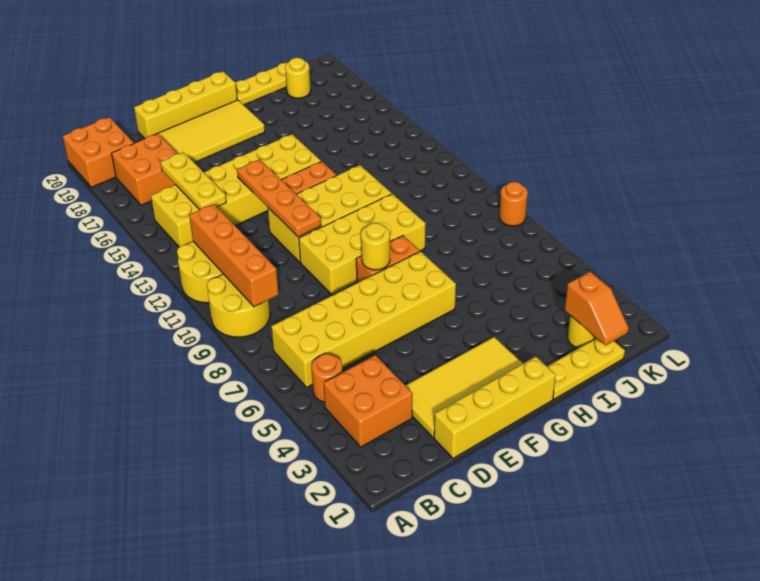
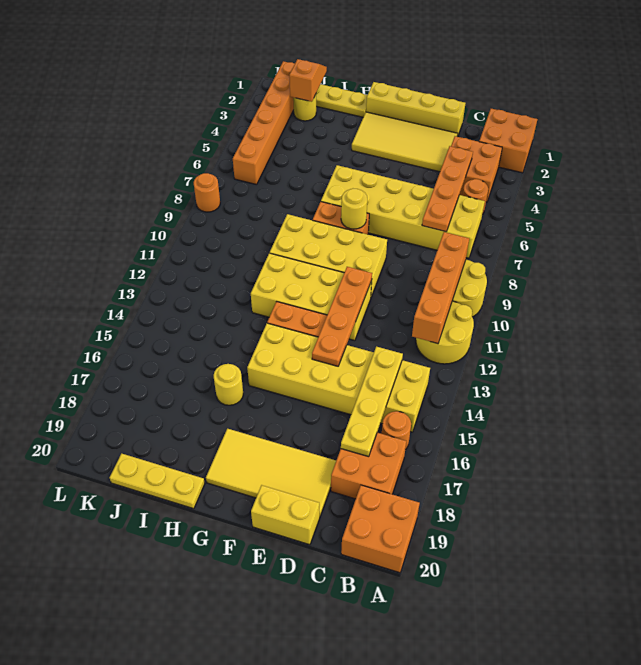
none -> orange 2x2 brick [479,109,537,173]
none -> orange 1x1 round brick [382,411,411,450]
none -> orange 1x4 plate [422,146,473,232]
yellow 1x3 plate [161,152,226,210] -> yellow 1x4 plate [341,346,403,457]
yellow 1x4 brick [134,71,237,138] -> yellow 1x2 brick [251,485,320,545]
yellow 1x1 round brick [285,58,311,98] -> yellow 1x1 round brick moved to [214,364,243,405]
none -> orange 1x6 brick [233,61,295,185]

